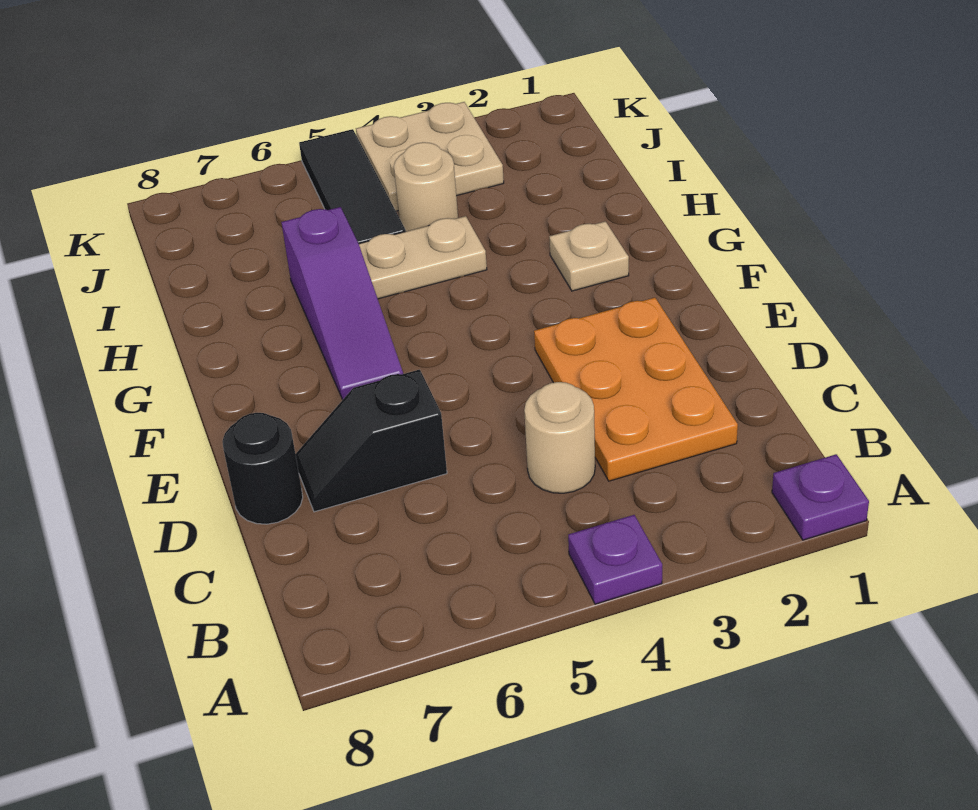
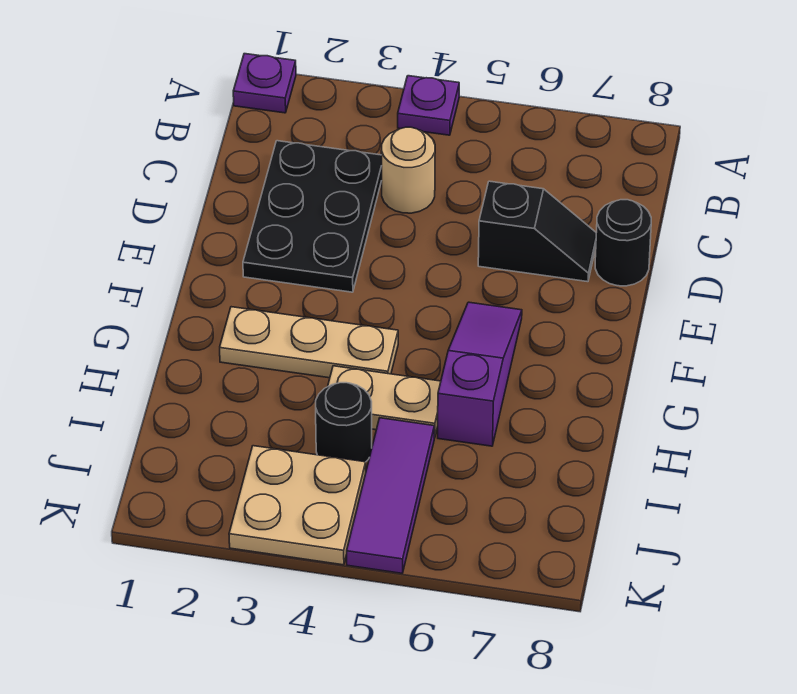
orange 2x3 plate [534,298,738,481] -> black 2x3 plate [243,141,382,292]
tan 1x1 plate [549,221,629,291] -> tan 1x3 plate [220,307,398,378]
tan 1x1 round brick [394,142,458,231] -> black 1x1 round brick [316,383,372,462]
black 1x3 tile [299,129,406,244] -> purple 1x3 tile [347,418,434,573]

